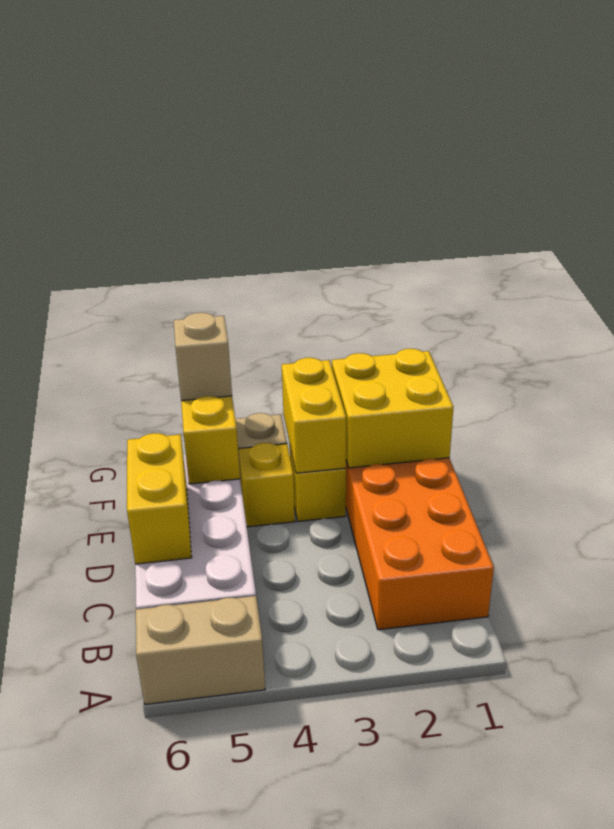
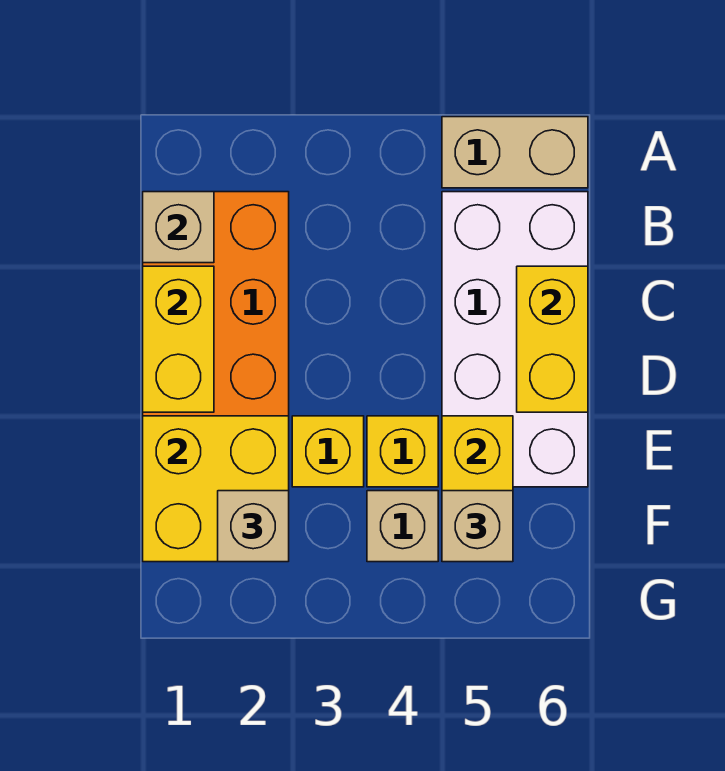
none -> tan 1x1 brick [143,192,214,263]
yellow 1x2 brick [282,358,346,473] -> yellow 1x2 brick moved to [143,266,214,412]
none -> tan 1x1 brick [218,491,289,562]

